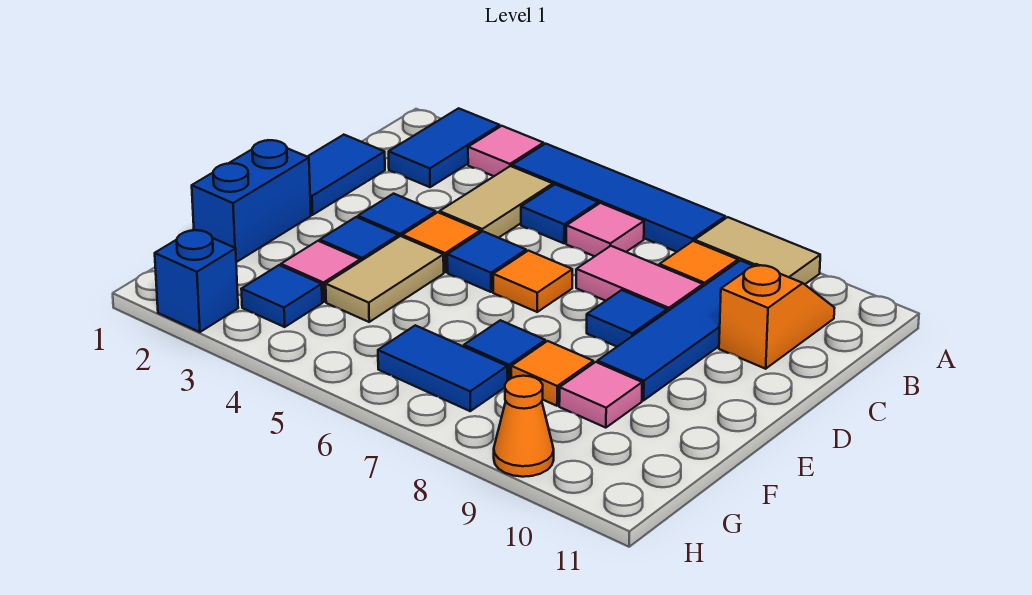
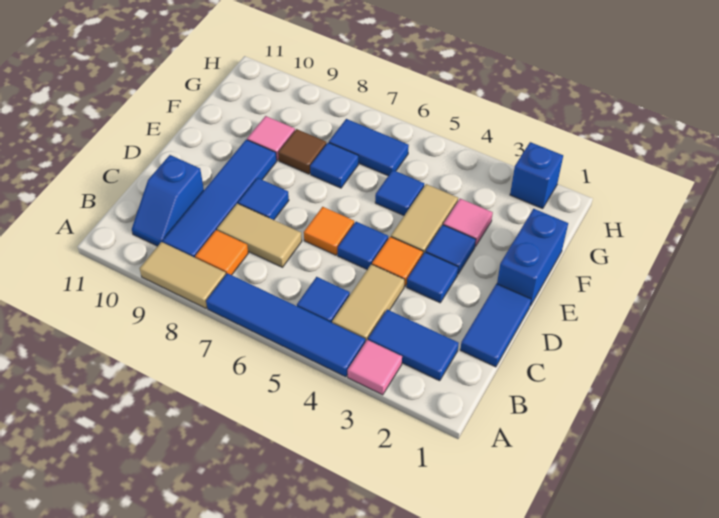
blue 1x2 tile [389,108,500,187] -> blue 1x2 tile turned to [368,310,459,381]
pink 1x1 tile [566,203,644,256] -> none
orange 1x2 slope [719,264,835,369] -> blue 1x2 slope [132,155,204,246]
pink 1x2 tile [576,246,703,311] -> tan 1x2 tile [217,204,302,267]
orange 1x1 tile [511,341,593,406] -> brown 1x1 tile [278,129,327,174]
blue 1x1 tile [241,265,322,327] -> blue 1x1 tile moved to [375,170,424,215]
orange 1x1 cone [494,376,554,477] -> none

